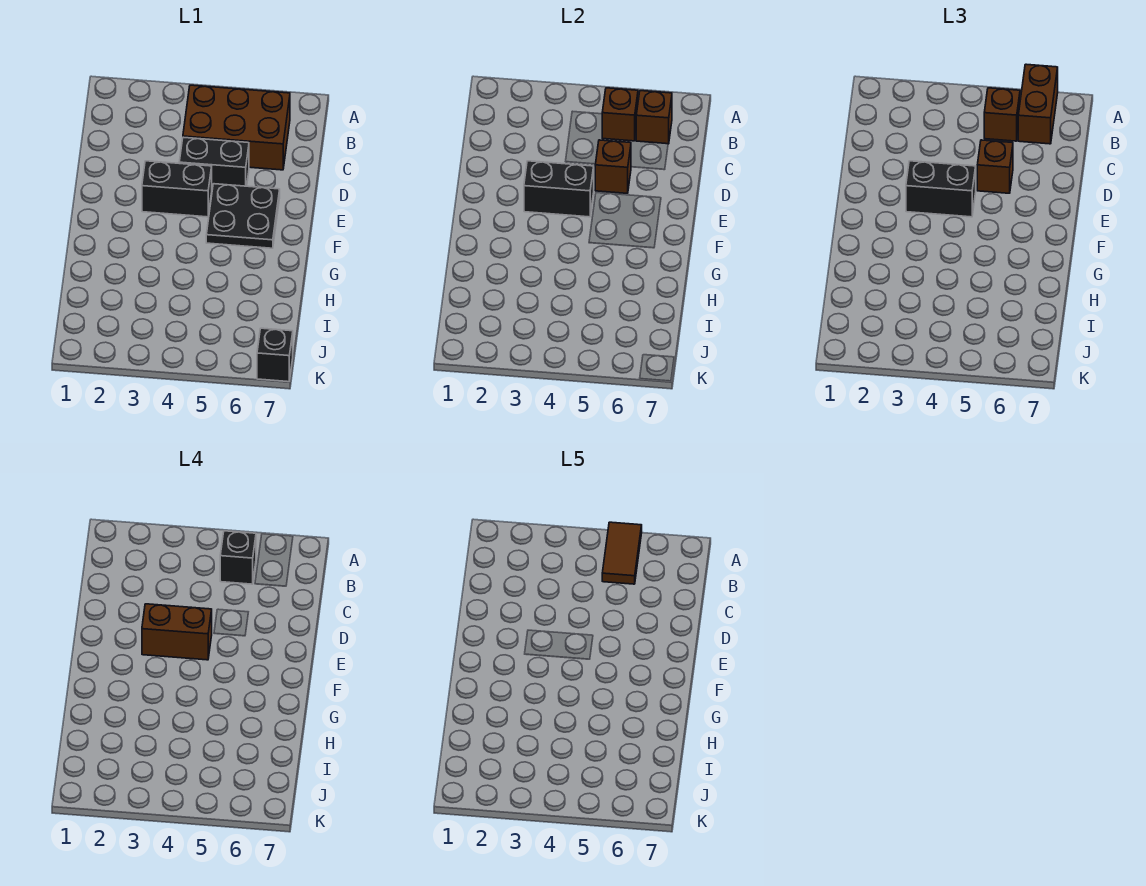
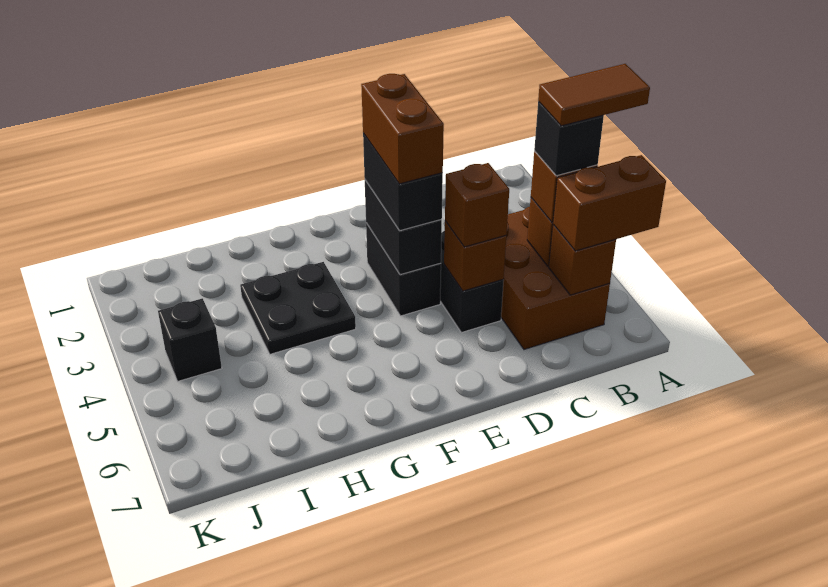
black 2x2 plate [206,184,280,248] -> black 2x2 plate moved to [240,262,356,354]
black 1x1 brick [257,328,293,382] -> black 1x1 brick moved to [158,298,222,381]

